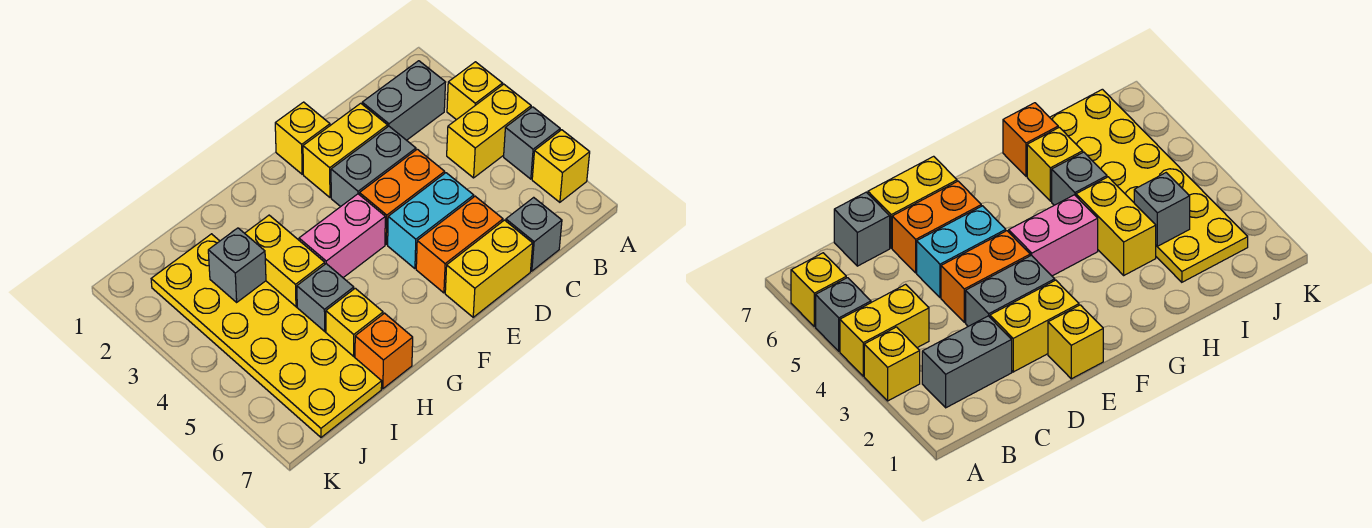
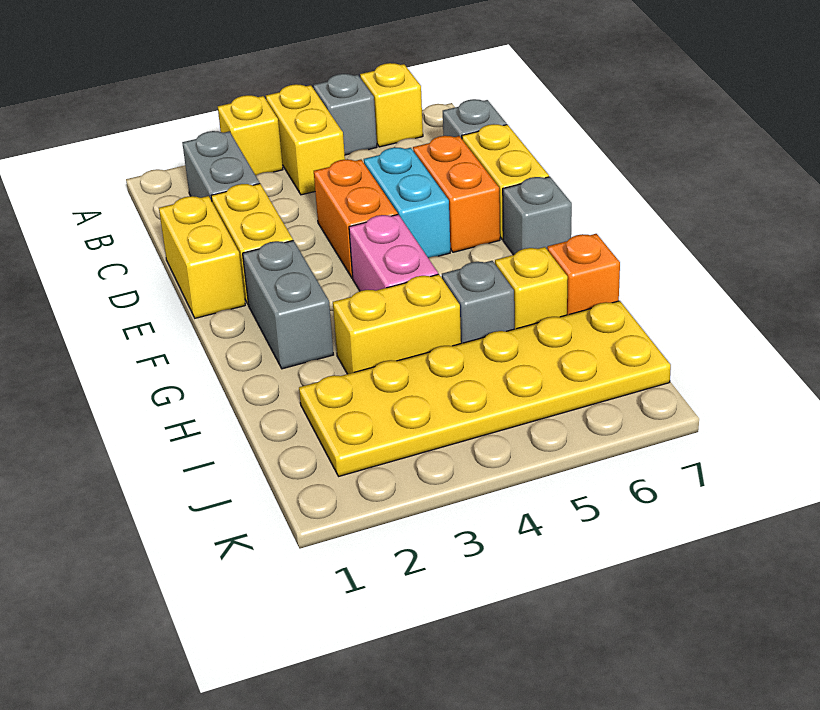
grey 1x2 brick [331,126,416,207] -> grey 1x2 brick moved to [243,240,334,369]
yellow 1x1 brick [275,102,330,174] -> yellow 1x2 brick [159,196,245,318]
grey 1x1 brick [208,228,266,302] -> grey 1x1 brick moved to [503,177,572,255]

